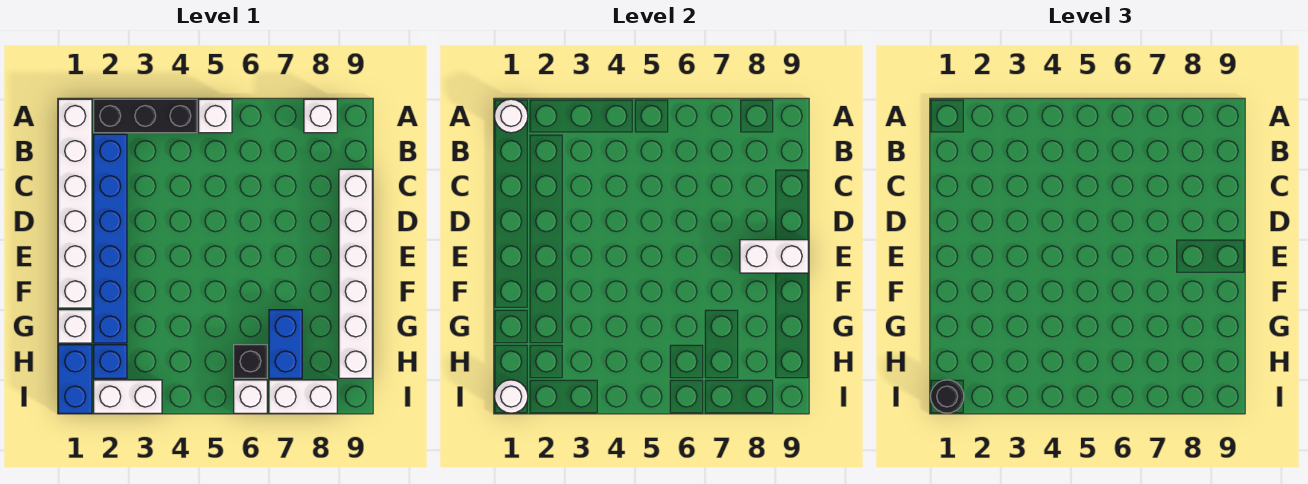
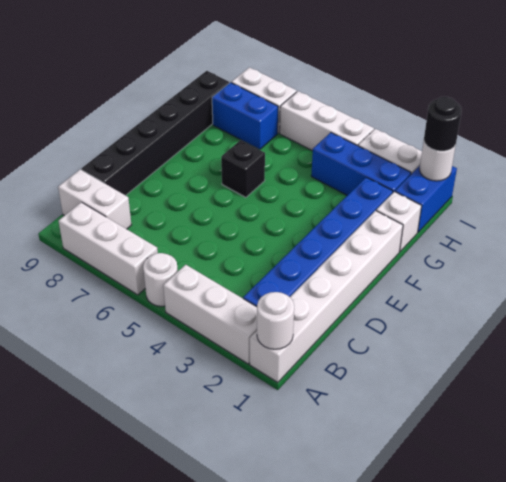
black 1x3 brick [94,99,197,133] -> white 1x3 brick [163,265,257,364]
white 1x1 brick [199,99,232,133] -> white 1x1 round brick [143,253,178,306]
white 1x1 brick [304,99,337,133] -> white 1x3 brick [58,202,158,295]
white 1x6 brick [339,169,372,378] -> black 1x6 brick [82,71,229,196]
white 1x2 brick [740,240,808,273] -> white 1x2 brick moved to [58,169,131,229]
blue 1x2 brick [269,310,302,378] -> blue 1x2 brick turned to [212,83,278,150]
blue 1x1 brick [94,345,127,378] -> blue 1x3 brick [311,133,411,195]
black 1x1 brick [234,345,267,378] -> black 1x1 brick moved to [221,140,265,197]
white 1x1 brick [234,380,267,413] -> white 1x3 brick [280,91,374,151]

